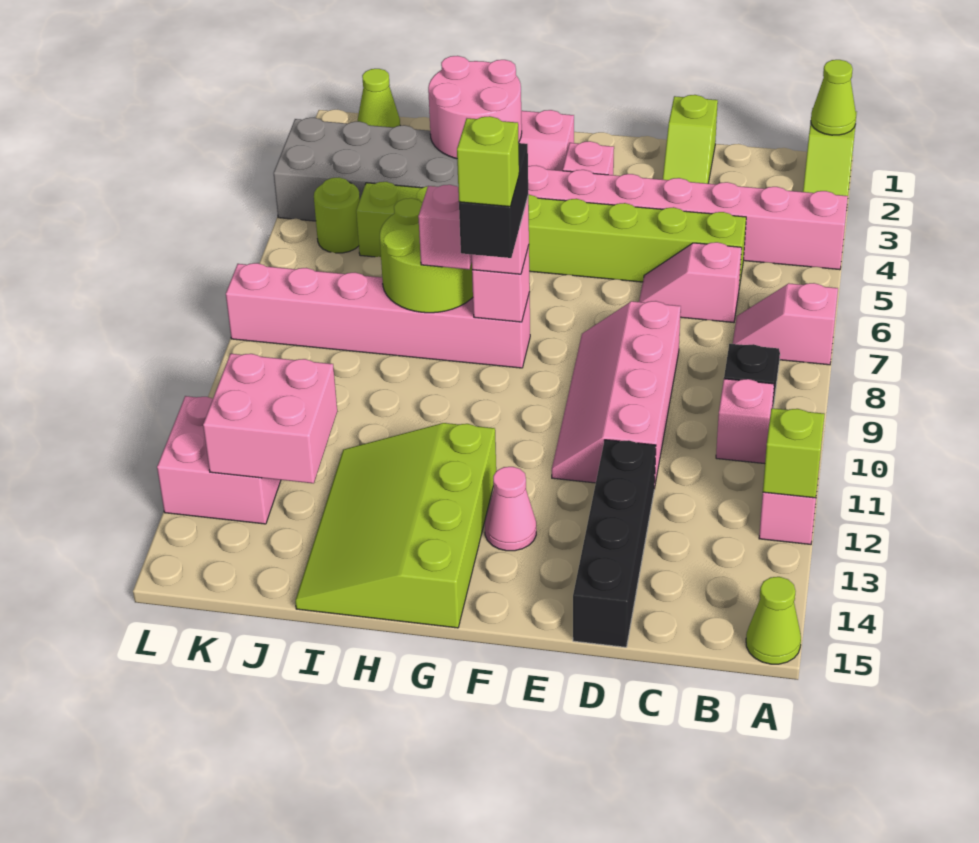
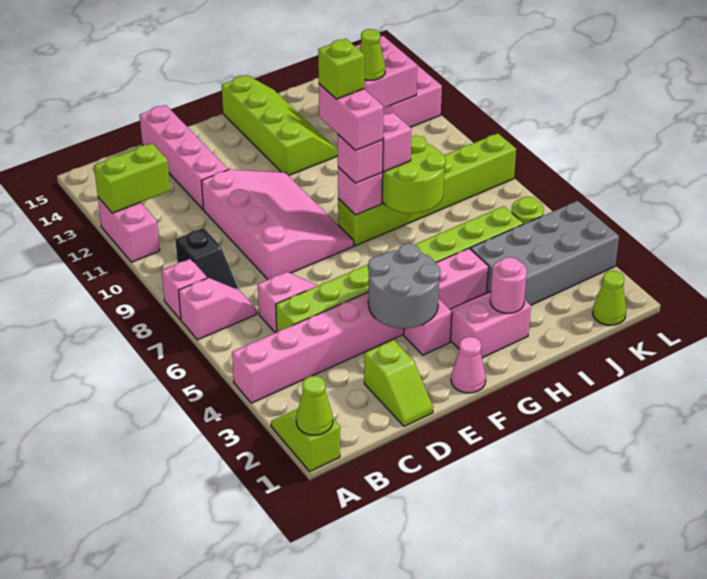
lime 1x1 brick [763,408,825,498] -> lime 1x2 brick [94,144,170,213]
lime 1x1 cone [746,577,801,664] -> lime 1x1 cone moved to [359,29,385,80]
pink 1x1 brick [716,379,774,464] -> pink 1x1 brick moved to [162,259,207,320]
lime 1x2 slope [663,95,718,184] -> lime 1x2 slope turned to [364,340,433,426]
pink 2x4 slope [552,301,681,489] -> pink 3x4 slope [202,169,354,279]
black 1x4 brick [573,440,656,647] -> pink 1x4 brick [139,105,228,209]
none -> grey 2x2 round brick [368,243,440,328]
pink 1x1 cone [485,467,536,551] -> pink 1x1 cone moved to [451,337,486,393]
pink 1x6 brick [226,263,530,368] -> lime 1x6 brick [338,133,516,246]
black 1x2 brick [459,143,528,258] -> pink 1x2 brick [319,84,383,151]
lime 3x4 slope [295,423,496,628] -> lime 2x4 slope [222,75,338,176]
pink 2x2 round brick [428,56,522,159] -> pink 1x1 round brick [490,257,527,313]

